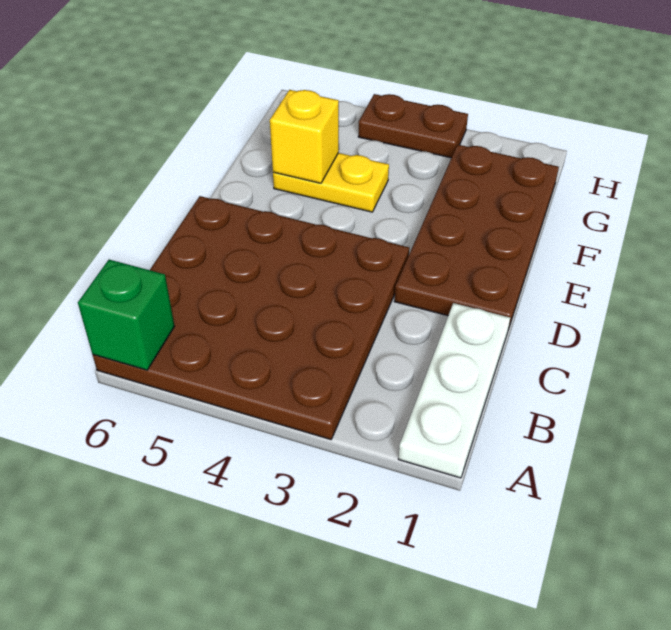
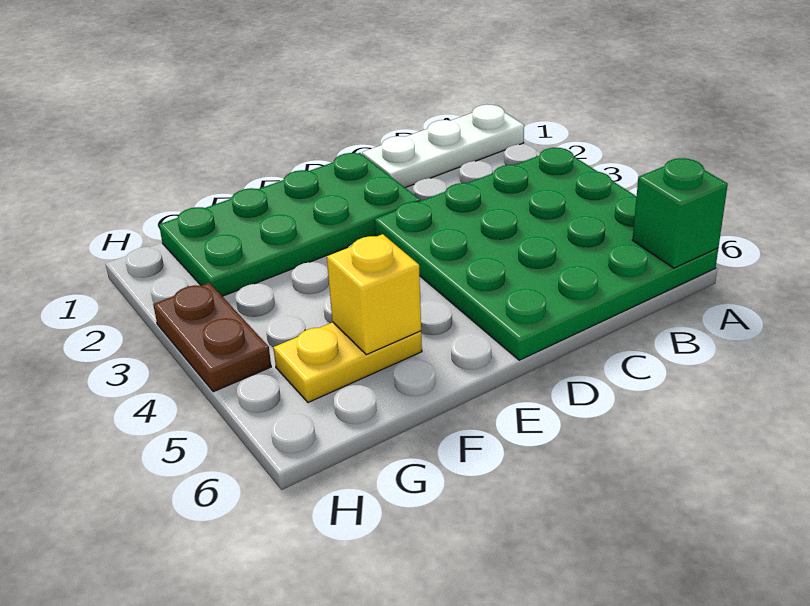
brown 4x4 plate [93,196,409,440] -> green 4x4 plate [374,148,718,360]
brown 2x4 plate [394,145,559,329] -> green 2x4 plate [159,153,420,296]
yellow 1x2 plate [273,153,389,212] -> yellow 1x2 plate turned to [273,322,422,403]

